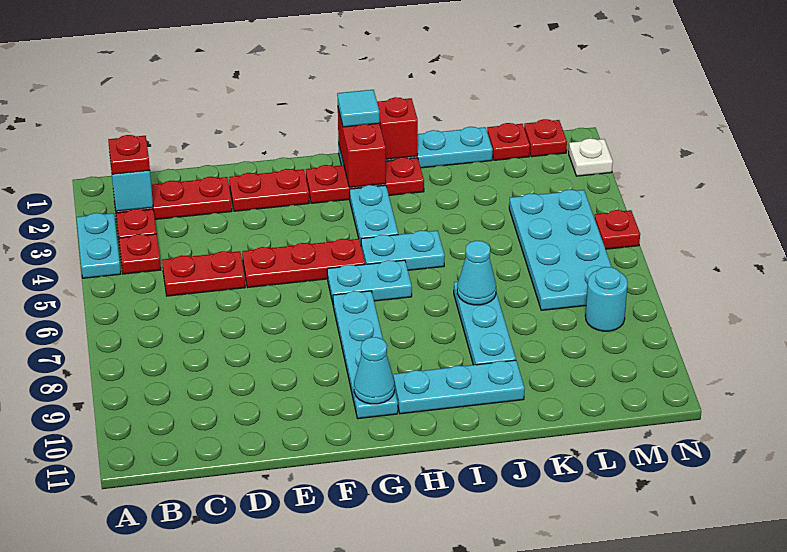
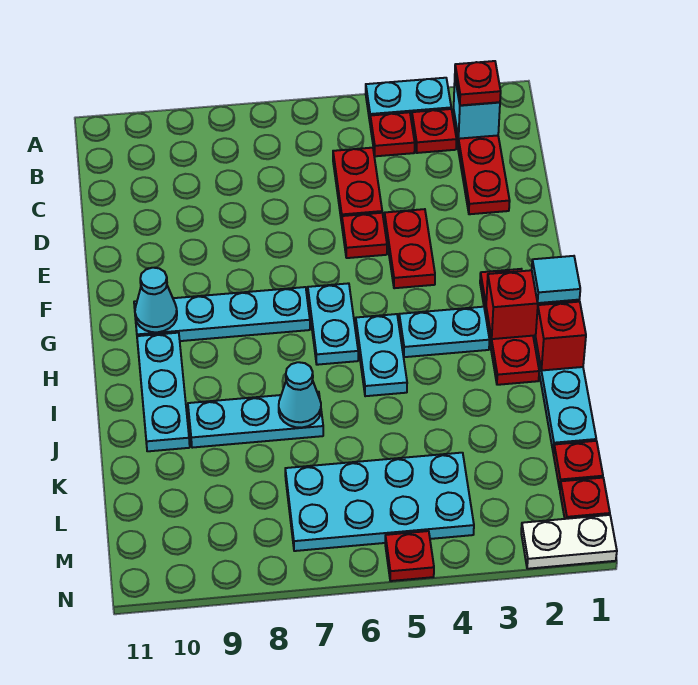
red 1x2 plate [229,169,309,211] -> red 1x2 plate moved to [384,209,435,288]
red 1x3 plate [242,239,365,288] -> red 1x1 plate [342,213,387,258]
cyan 1x1 round brick [585,267,628,331] -> none
white 1x1 plate [569,138,613,176] -> white 1x2 plate [521,515,617,569]

